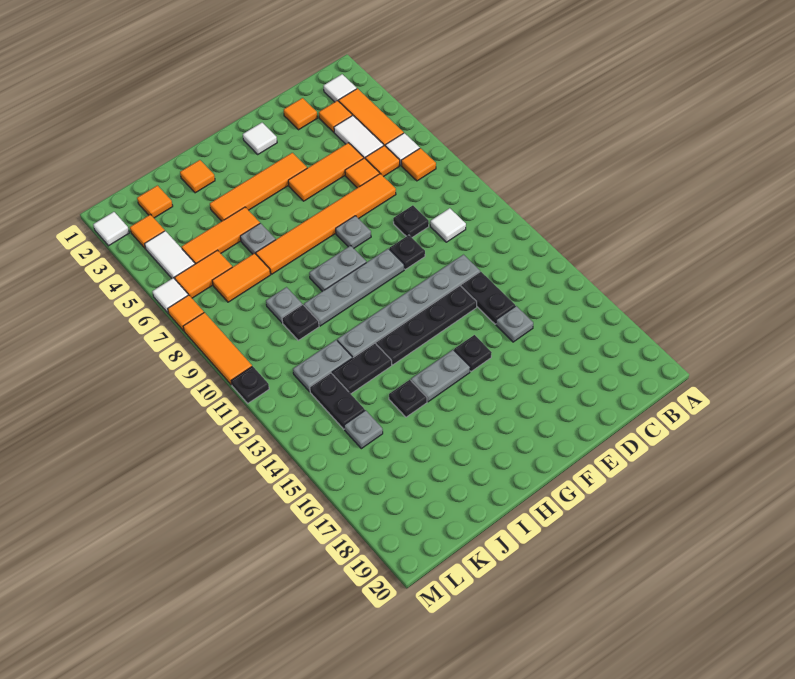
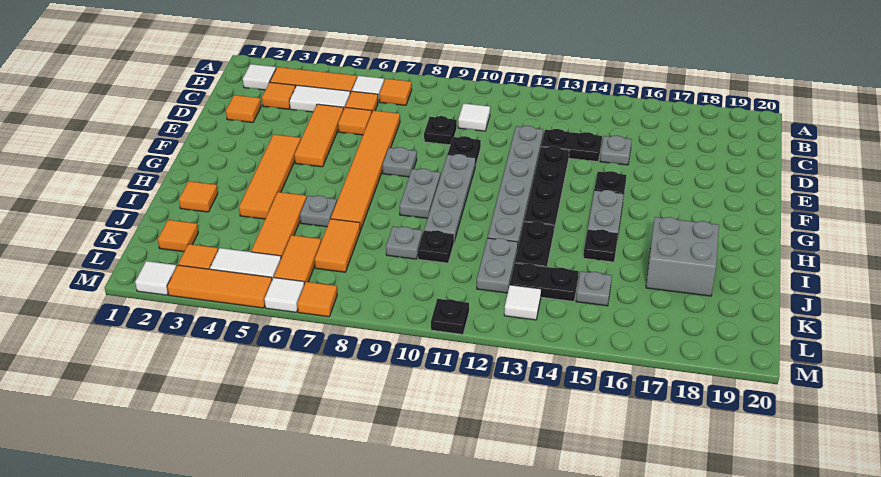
white 1x1 tile [243,123,277,154] -> white 1x1 tile moved to [504,285,541,320]
none -> grey 2x2 brick [646,217,719,296]
orange 1x3 tile [183,313,252,385] -> orange 1x3 tile moved to [167,265,272,308]

